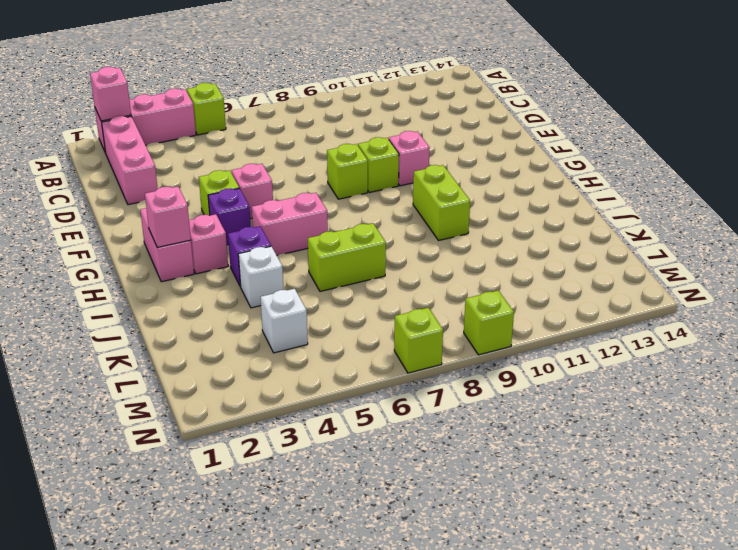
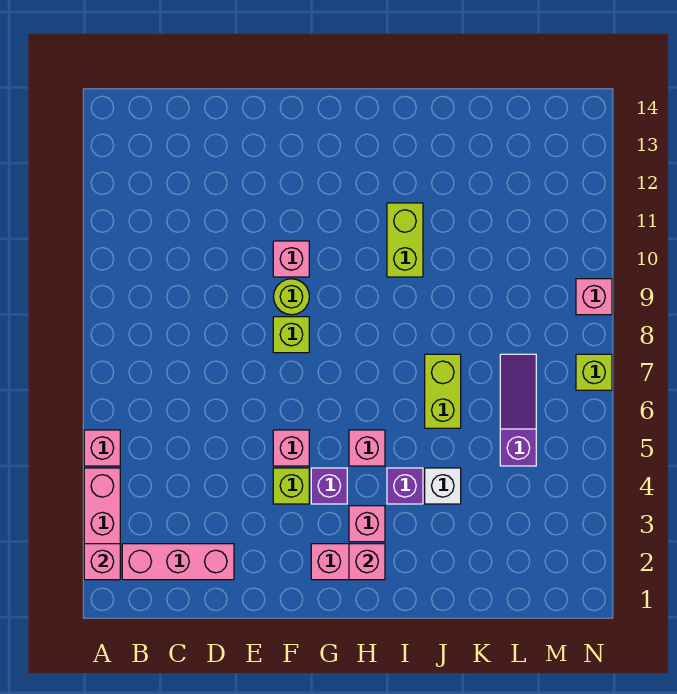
lime 1x1 brick [187,83,226,135] -> pink 1x1 brick [84,430,120,466]
lime 1x1 brick [358,137,399,192] -> lime 1x1 round brick [274,279,309,315]
pink 1x2 brick [252,193,328,255] -> pink 1x1 brick [349,430,385,466]
lime 1x2 brick [413,165,470,241] -> lime 1x2 brick turned to [387,203,423,277]
white 1x1 brick [261,289,308,353] -> none
none -> purple 1x3 slope [500,354,536,466]
lime 1x1 brick [464,291,514,355] -> pink 1x1 brick [576,279,612,315]

